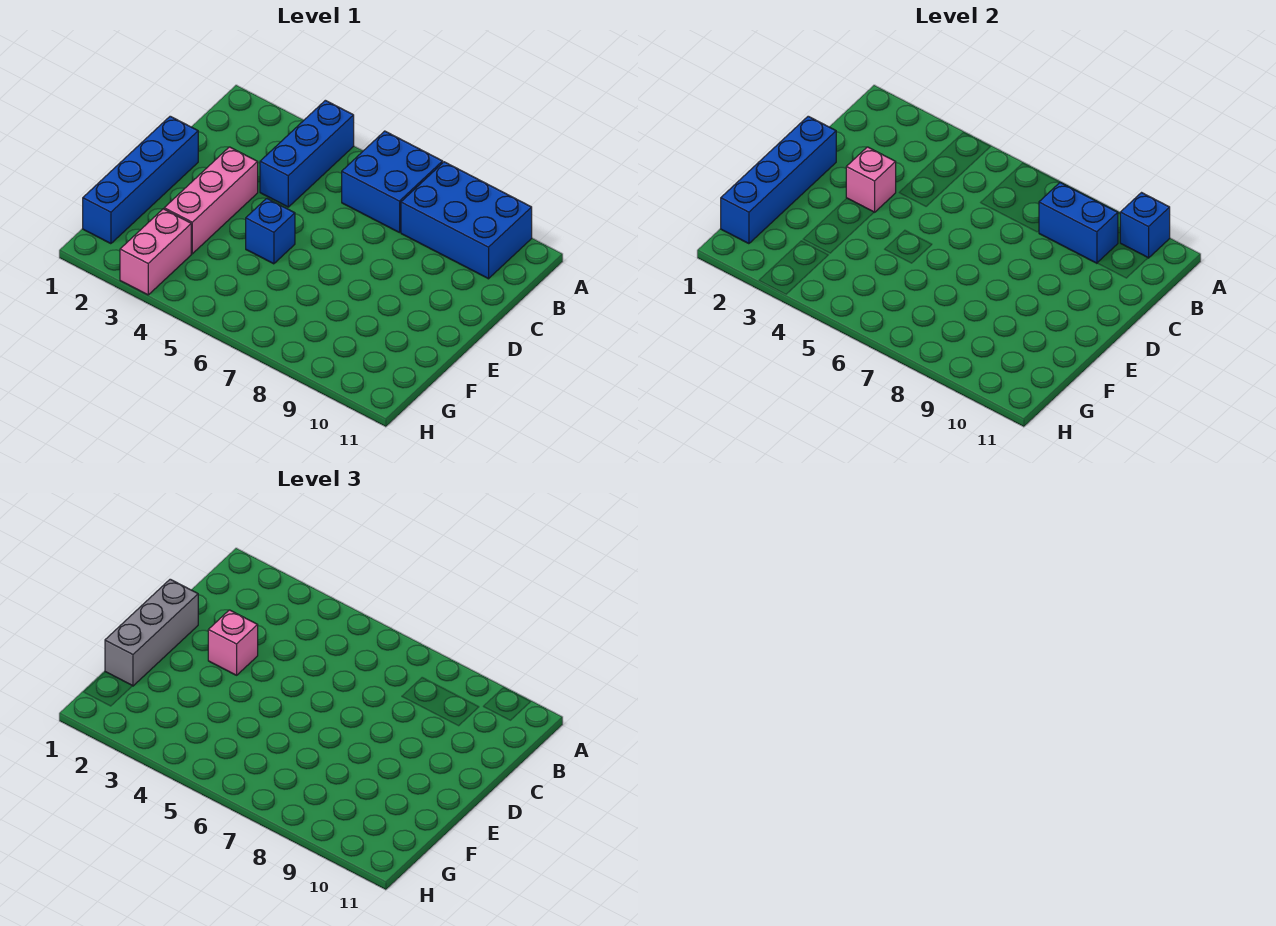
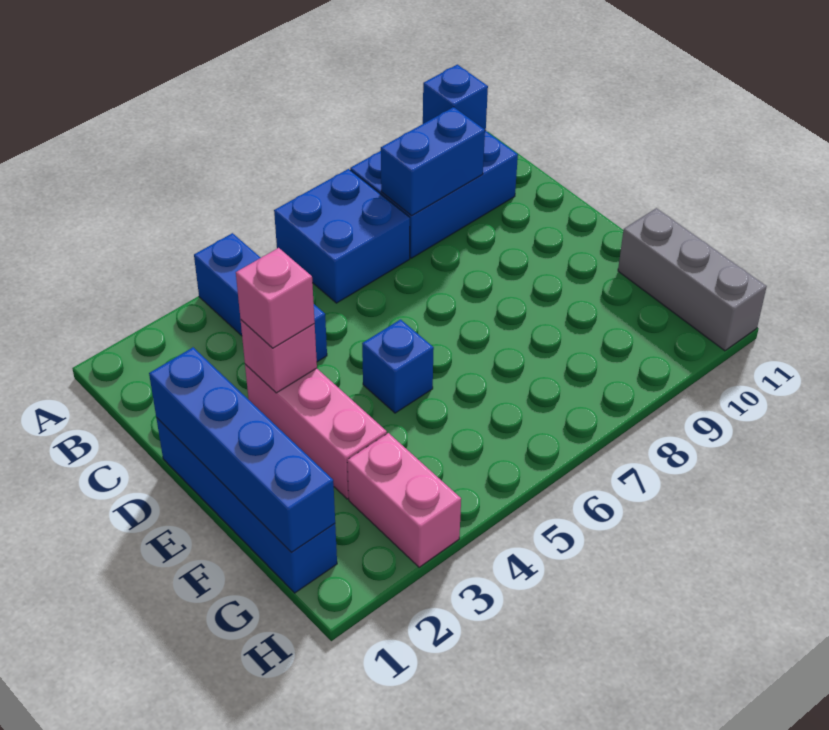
grey 1x3 brick [105,579,198,686] -> grey 1x3 brick moved to [618,208,767,351]

